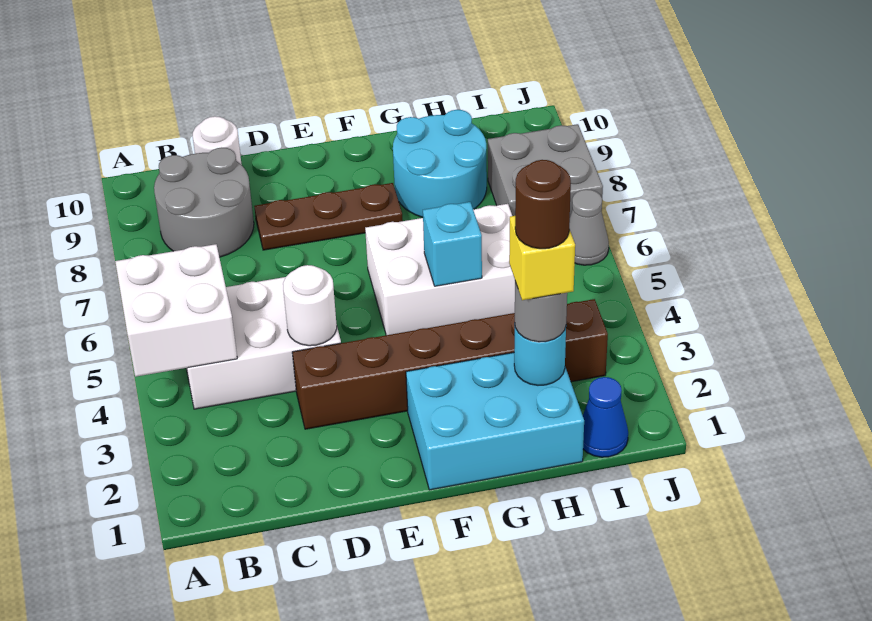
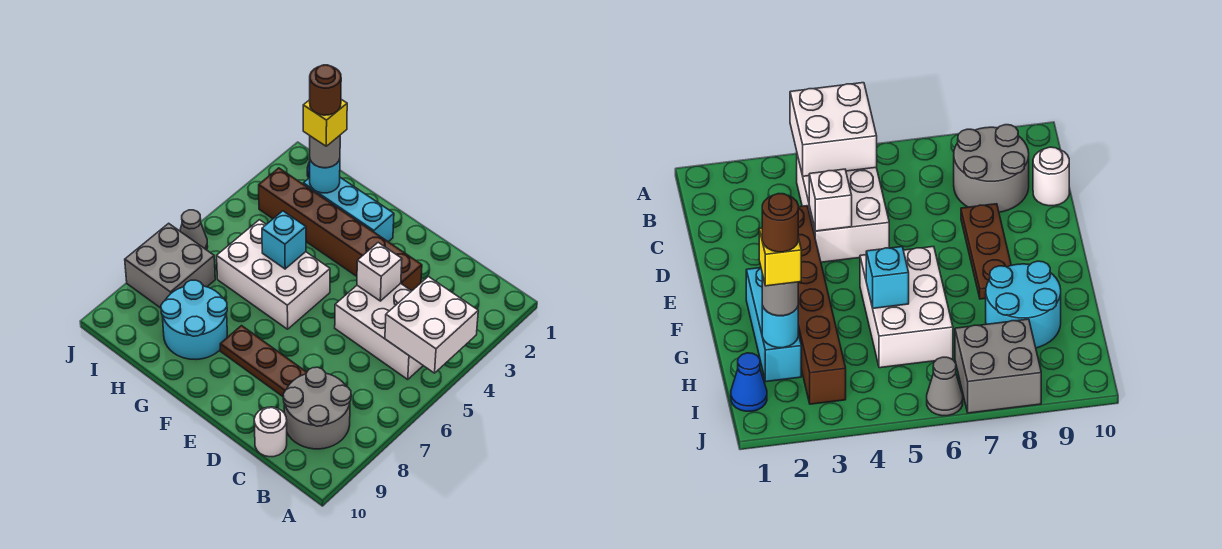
white 1x1 round brick [283,265,337,346] -> white 1x1 brick [357,243,402,301]
cyan 2x3 brick [406,353,584,490] -> cyan 1x3 brick [303,178,394,242]

